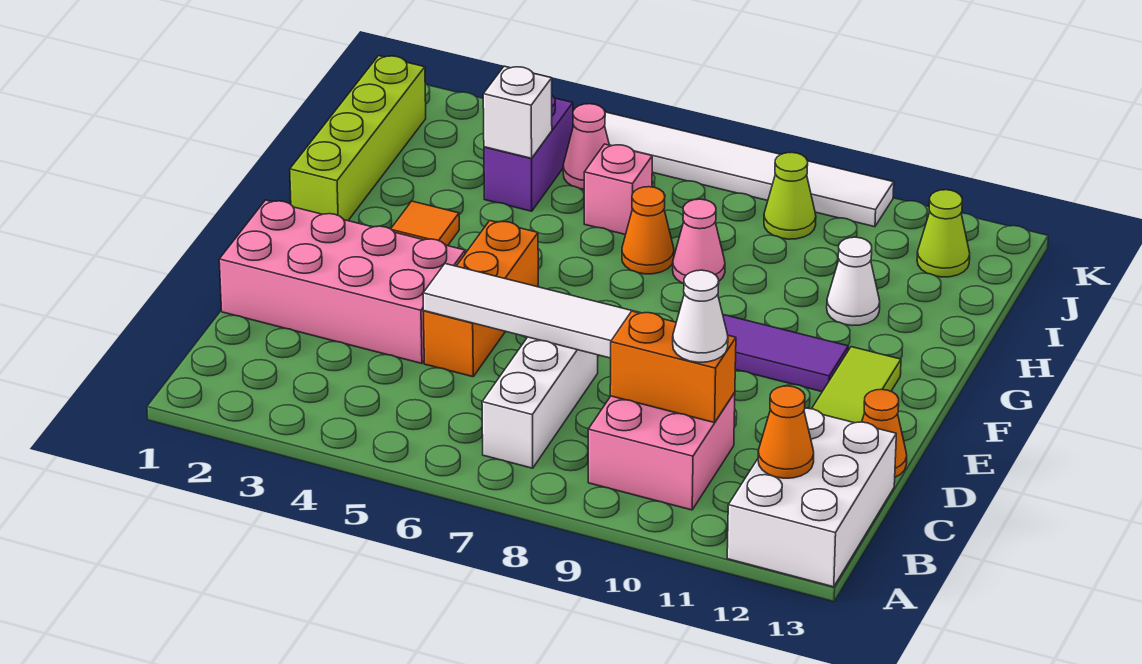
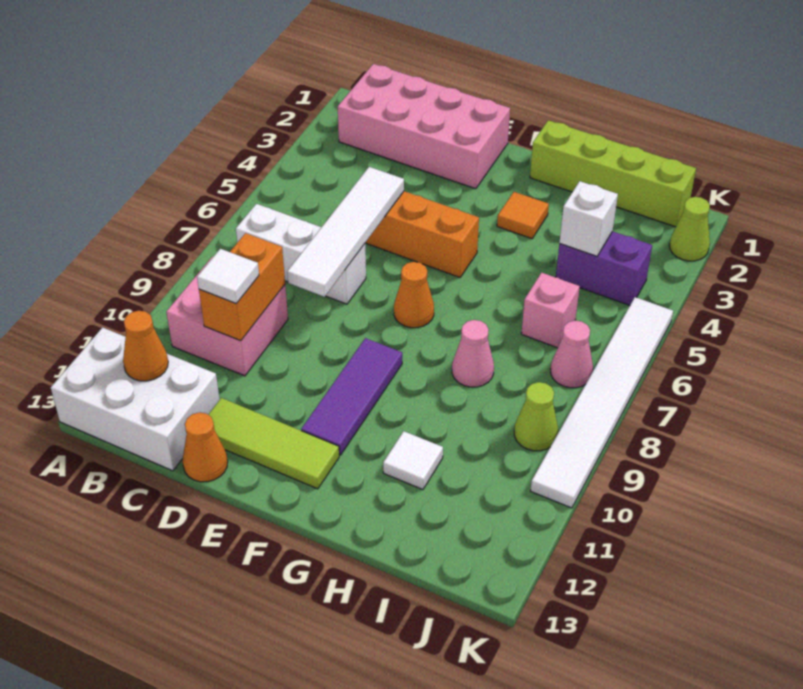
white 1x1 cone [673,270,728,362] -> white 1x1 tile [197,249,259,304]
pink 2x4 brick [219,200,465,363] -> pink 2x4 brick turned to [338,64,510,189]
orange 1x1 cone [622,187,674,274] -> orange 1x1 cone moved to [394,262,434,328]
white 1x1 cone [827,237,880,325] -> white 1x1 tile [383,431,443,490]
pink 1x1 cone [563,104,609,189] -> pink 1x1 cone moved to [550,321,593,388]
lime 1x1 cone [917,190,970,277] -> lime 1x1 cone moved to [669,197,710,261]

